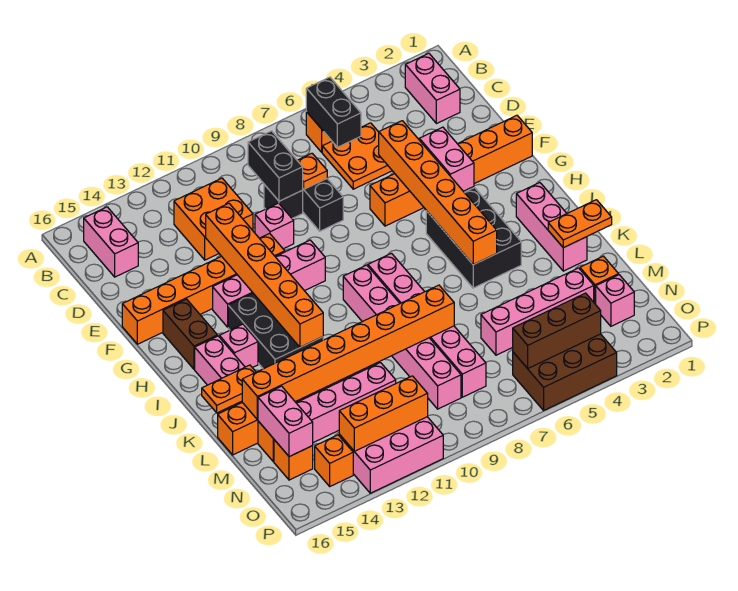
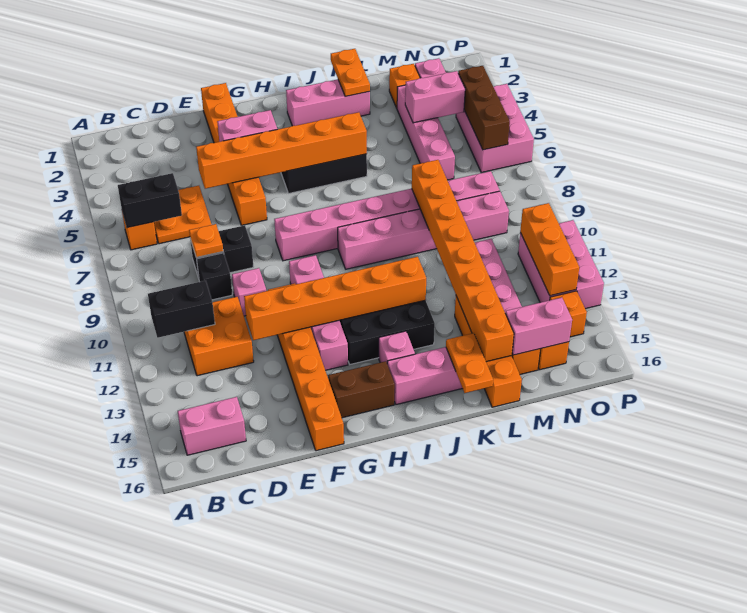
pink 1x2 brick [405,53,460,124] -> pink 1x2 brick moved to [405,71,465,123]
black 1x2 brick [248,131,303,201] -> black 1x2 brick moved to [148,281,215,338]
pink 1x6 brick [368,253,486,397] -> pink 1x8 brick [274,171,500,261]
brown 2x3 brick [513,334,617,410] -> pink 2x3 brick [456,84,534,173]

